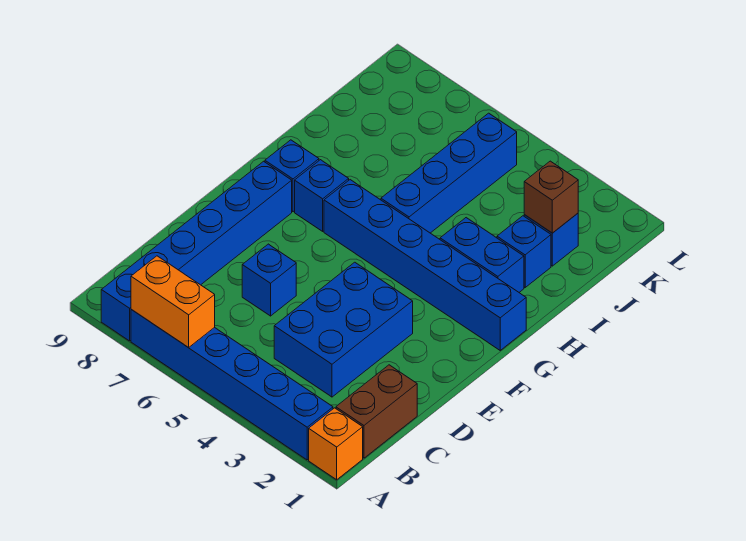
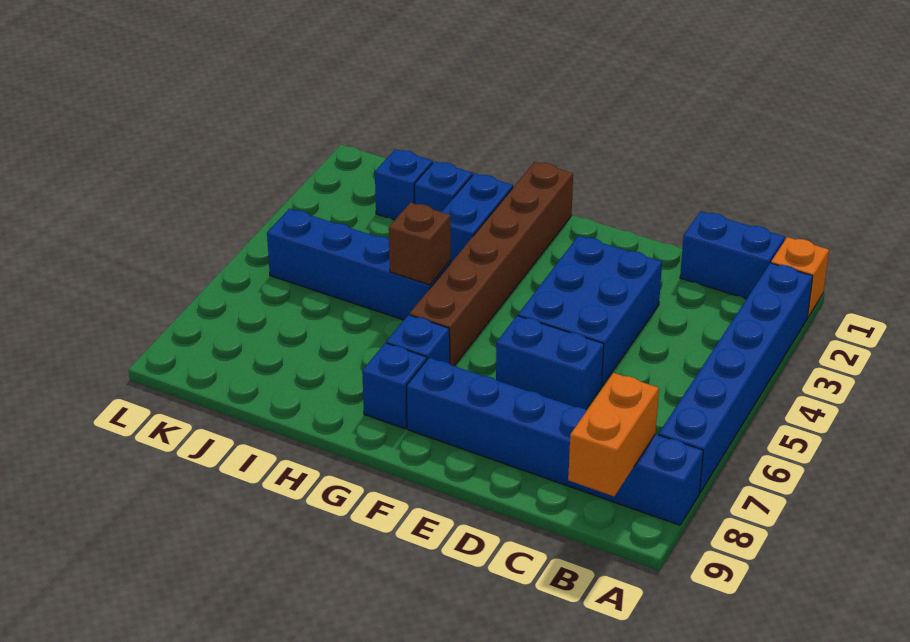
orange 1x2 brick [131,256,215,348] -> orange 1x2 brick moved to [568,373,659,496]
brown 1x2 brick [336,365,417,458] -> blue 1x2 brick [680,211,785,299]
blue 2x3 brick [274,262,413,397] -> blue 2x3 brick turned to [518,236,662,386]
blue 1x1 brick [242,244,296,316] -> blue 1x2 brick [496,316,604,409]
blue 1x6 brick [324,180,526,350] -> brown 1x6 brick [409,162,573,366]
brown 1x1 brick [524,161,578,233] -> brown 1x1 brick moved to [389,203,451,285]

